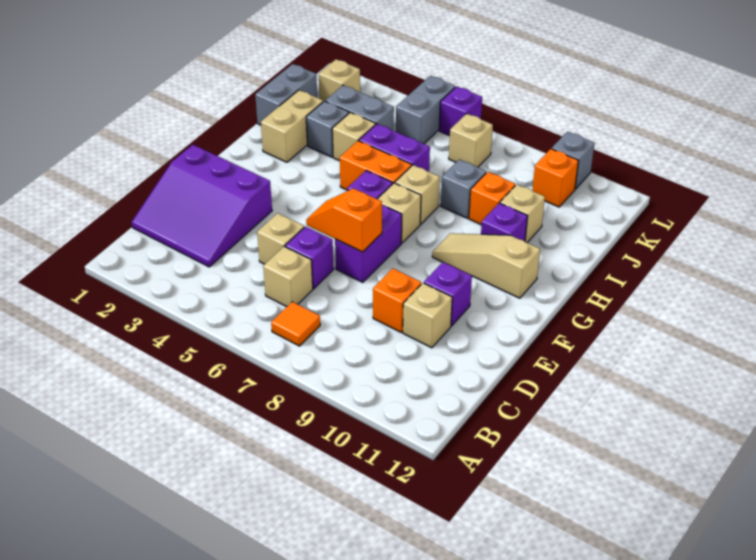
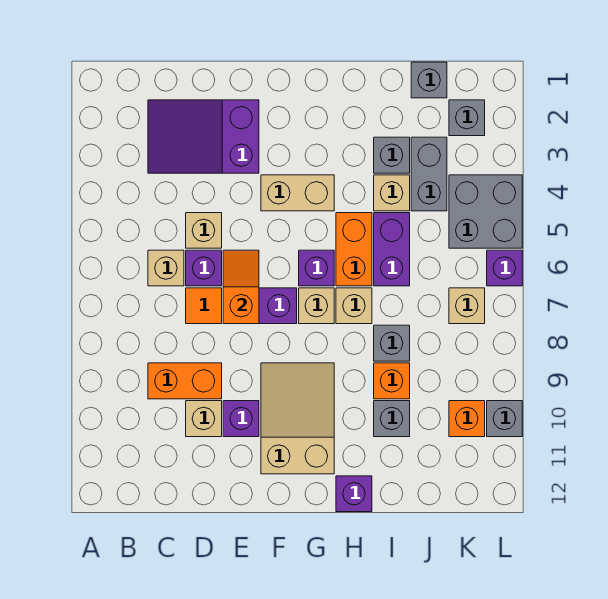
orange 1x1 tile [271,302,320,346] -> orange 1x1 tile moved to [186,288,222,324]
purple 3x3 slope [131,145,272,267] -> purple 2x3 slope [148,100,259,173]
orange 1x1 brick [373,268,421,332] -> orange 1x2 brick [148,363,222,399]
tan 1x3 slope [432,233,540,298] -> tan 2x3 slope [261,363,334,474]
tan 1x2 brick [261,90,323,162] -> tan 1x2 brick moved to [261,175,334,211]
purple 1x1 brick [481,203,527,241] -> purple 1x1 brick moved to [336,476,372,512]
grey 1x2 brick [255,64,317,125] -> grey 1x1 brick [411,62,447,98]
tan 1x1 brick [500,185,545,243] -> grey 1x1 brick [374,401,410,437]
tan 1x1 brick [319,59,360,102] -> grey 1x1 brick [449,100,485,136]
grey 1x2 brick [396,76,455,144] -> grey 2x2 brick [449,175,522,248]

